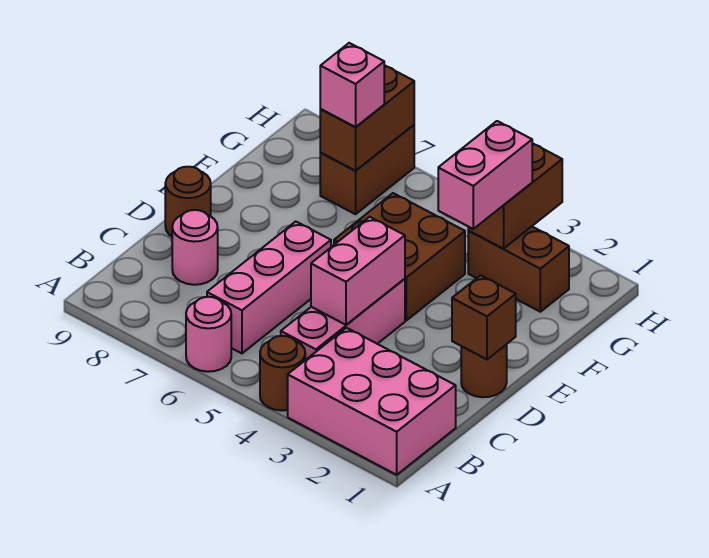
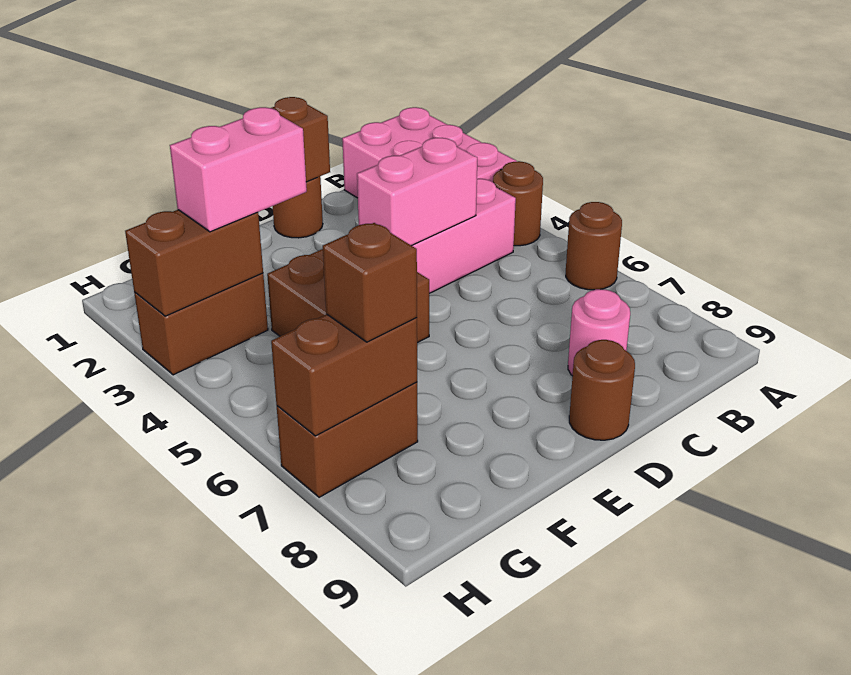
pink 1x1 round brick [186,297,231,372] -> brown 1x1 round brick [566,202,622,290]
pink 1x3 brick [207,221,331,353] -> none
brown 1x2 brick [468,227,569,312] -> brown 1x2 brick turned to [134,273,268,375]
pink 1x1 brick [320,43,384,127] -> brown 1x1 brick [323,223,417,342]

